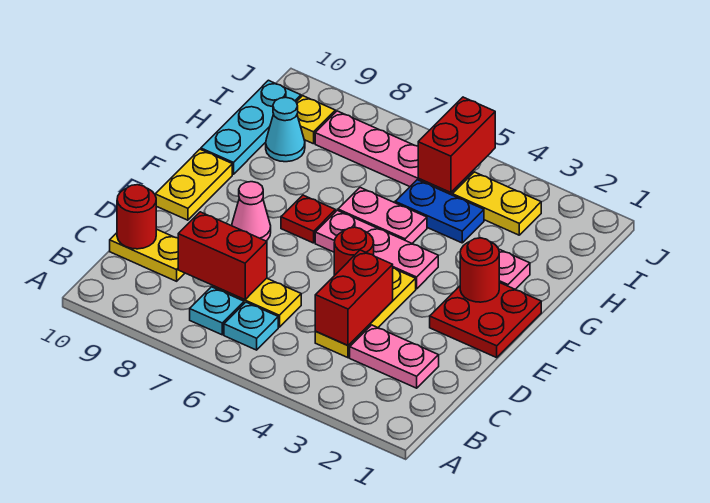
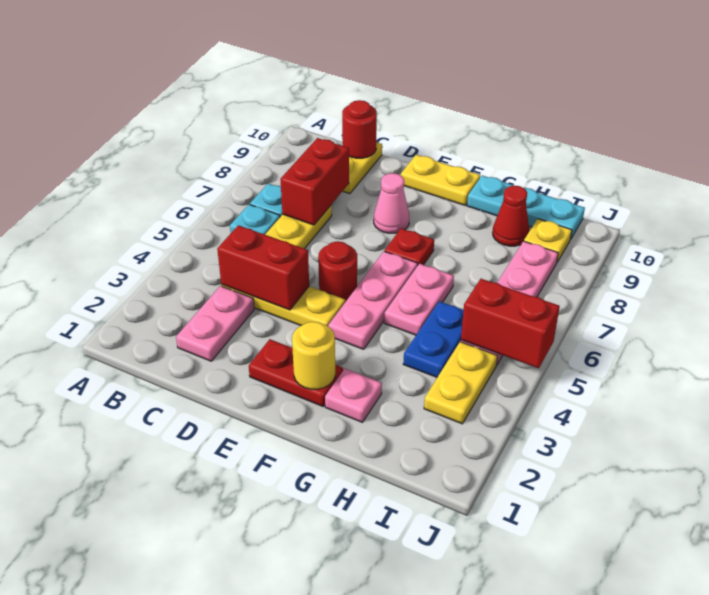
red 2x2 plate [430,282,541,358] -> red 1x2 plate [249,339,343,406]
red 1x1 round brick [460,238,499,302] -> yellow 1x1 round brick [292,322,335,389]
cyan 1x1 cone [266,98,305,162] -> red 1x1 cone [493,186,530,246]

